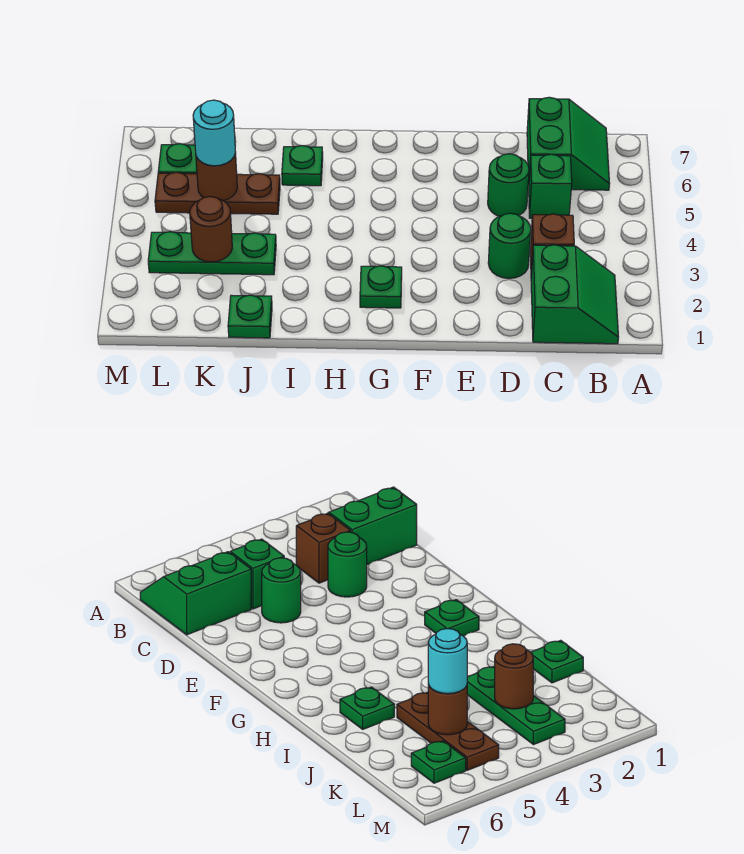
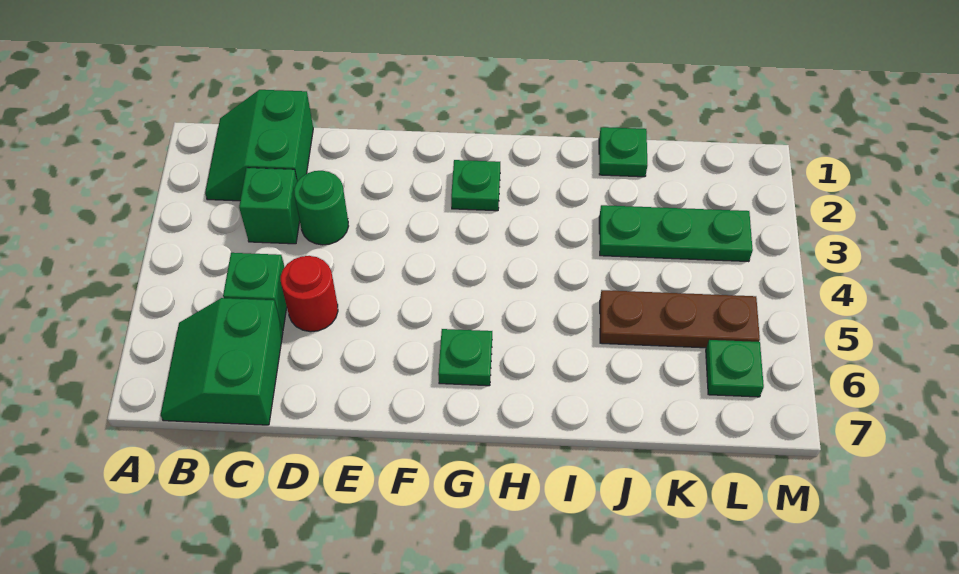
brown 1x1 brick [530,214,574,275] -> green 1x1 brick [239,168,300,244]
green 1x1 round brick [488,154,529,216] -> red 1x1 round brick [281,256,338,332]
green 1x1 plate [282,146,323,186] -> green 1x1 plate moved to [438,329,492,386]
brown 1x1 round brick [190,196,232,262] -> none
brown 1x1 round brick [196,153,237,201] -> none
cyan 1x1 round brick [193,100,236,166] -> none

